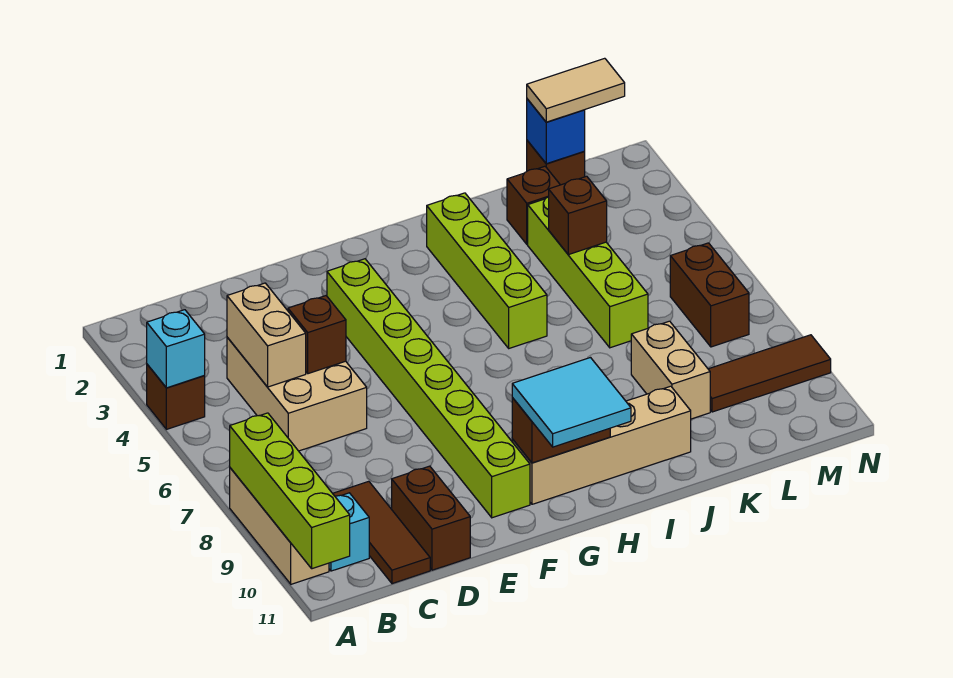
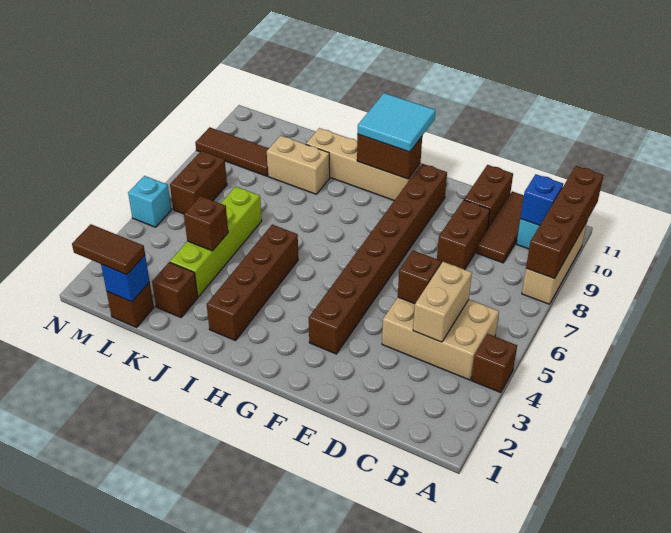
cyan 1x1 brick [147,310,205,388] -> cyan 1x1 brick moved to [128,176,171,227]
lime 1x4 brick [230,413,350,569] -> brown 1x4 brick [526,166,603,279]
none -> blue 1x1 brick [520,174,563,225]
tan 2x3 brick [227,337,367,451] -> tan 2x3 brick turned to [382,297,499,380]
none -> brown 1x2 brick [437,200,490,270]
lime 1x8 brick [327,259,530,518] -> brown 1x8 brick [309,164,447,354]
lime 1x4 brick [427,193,547,348] -> brown 1x4 brick [207,225,298,341]
tan 1x2 brick [631,321,710,419] -> tan 1x2 brick turned to [267,136,330,194]
tan 1x2 tile [527,58,625,122] -> brown 1x2 tile [72,224,145,275]

